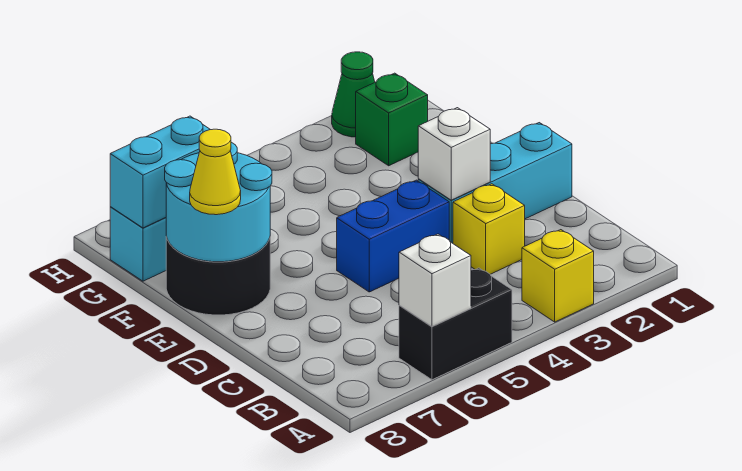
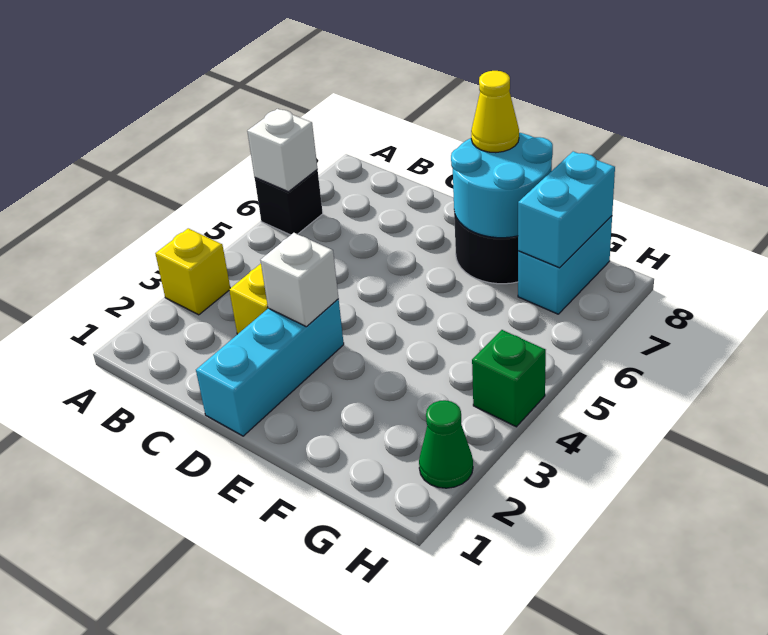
black 1x2 brick [399,268,512,380] -> black 1x1 brick [255,170,323,235]
blue 1x2 brick [337,180,449,292] -> none
green 1x1 brick [356,73,428,166] -> green 1x1 brick moved to [472,330,546,427]

